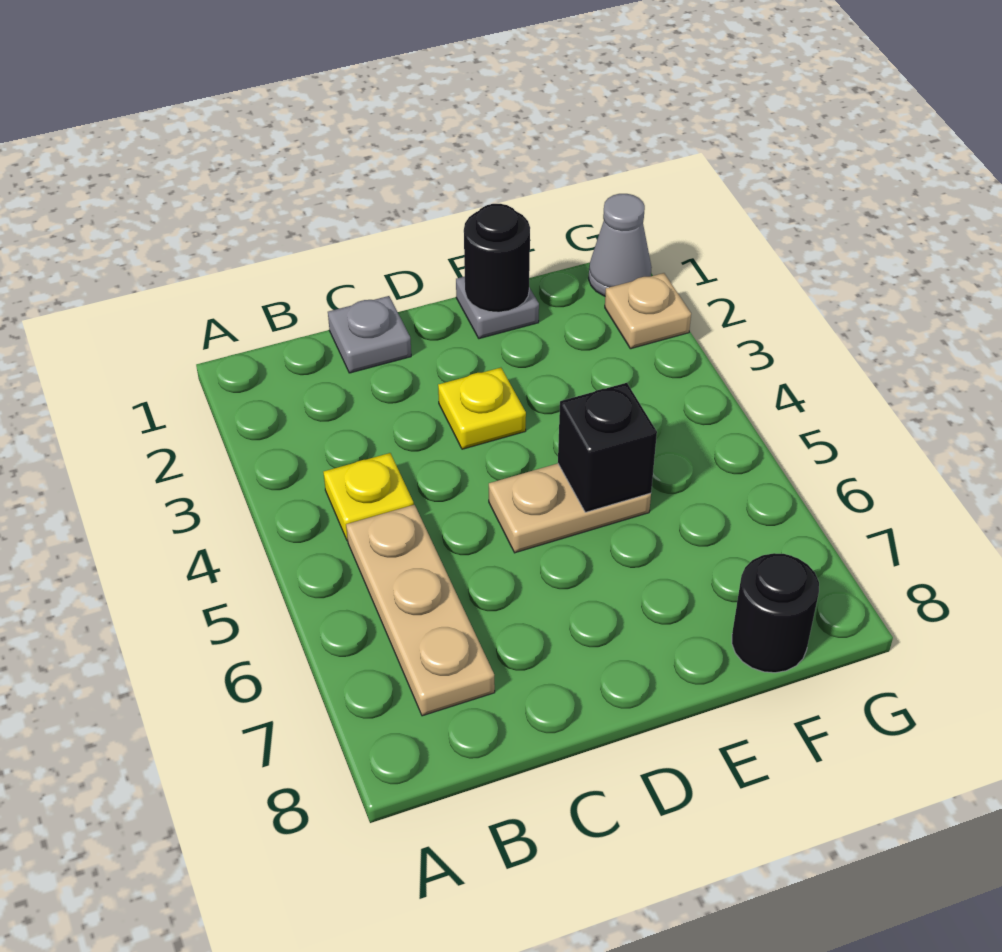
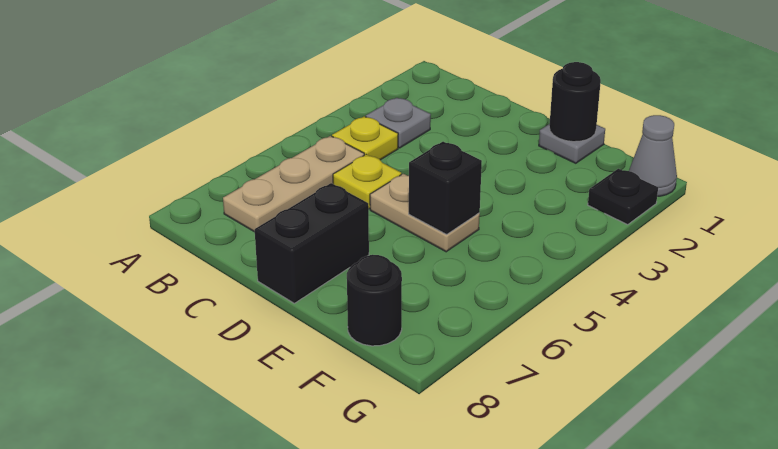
grey 1x1 plate [328,296,411,373] -> grey 1x1 plate moved to [366,98,431,148]
yellow 1x1 plate [438,368,526,449] -> yellow 1x1 plate moved to [333,154,401,209]
none -> black 1x2 brick [255,183,369,303]
tan 1x1 plate [605,273,691,349] -> black 1x1 plate [588,169,658,225]

